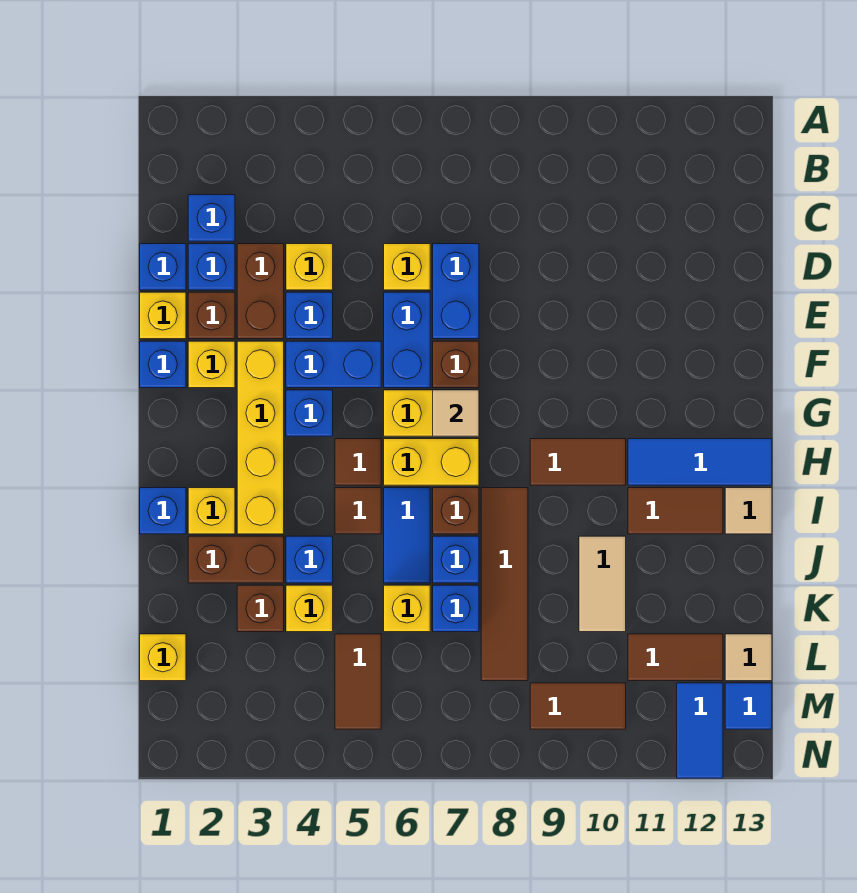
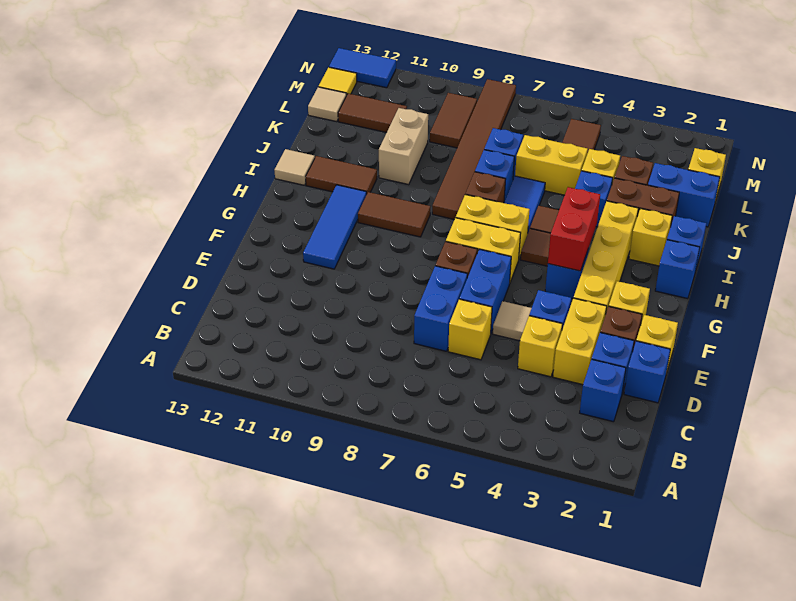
brown 1x2 brick [237,244,284,339] -> yellow 1x2 brick [553,298,607,385]
blue 1x1 brick [140,341,186,388] -> blue 1x1 brick moved to [655,240,700,299]
blue 1x2 brick [286,341,381,388] -> blue 1x2 brick moved to [648,163,720,227]
none -> red 1x2 brick [548,187,600,271]
tan 1x1 tile [433,390,479,436] -> tan 1x1 tile moved to [493,301,532,341]
blue 1x3 tile [628,439,772,485] -> blue 1x3 tile turned to [303,185,367,269]
brown 1x4 tile [481,488,528,681] -> brown 1x6 tile [432,79,516,219]
tan 1x2 tile [579,536,626,632] -> tan 1x2 brick [379,108,428,185]
yellow 1x1 brick [384,585,430,632] -> yellow 1x2 brick [515,135,588,195]
brown 1x2 tile [530,683,626,729] -> brown 1x2 tile turned to [430,93,477,148]
blue 1x2 tile [677,683,723,778] -> blue 1x2 tile turned to [329,48,396,88]
blue 1x1 tile [725,683,772,729] -> yellow 1x1 tile [319,67,357,95]

